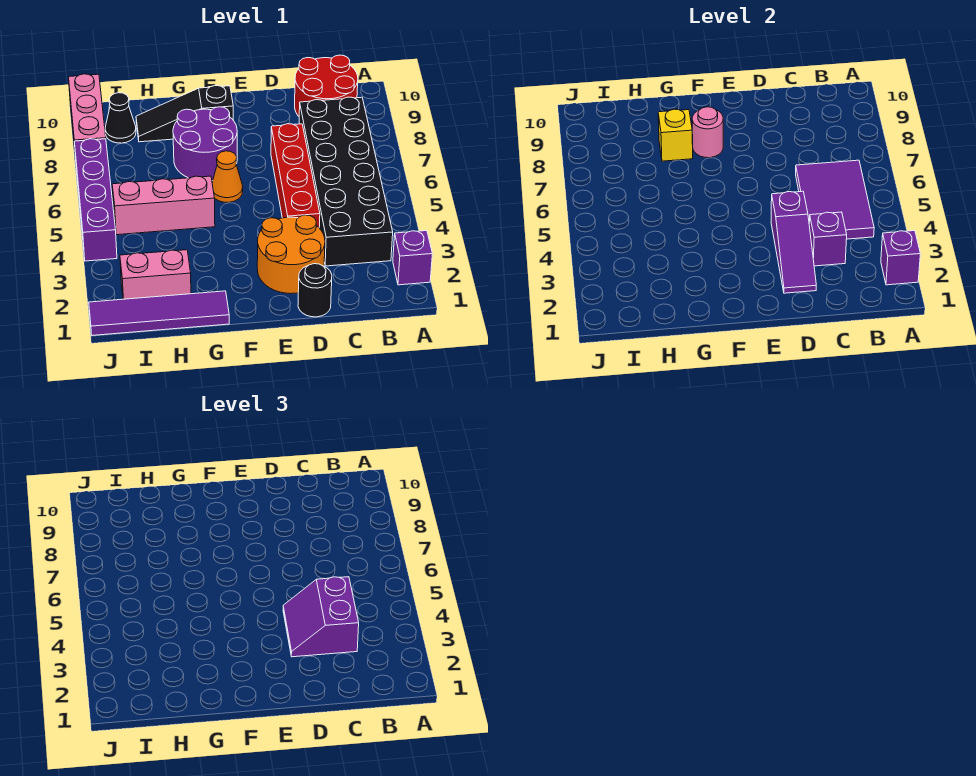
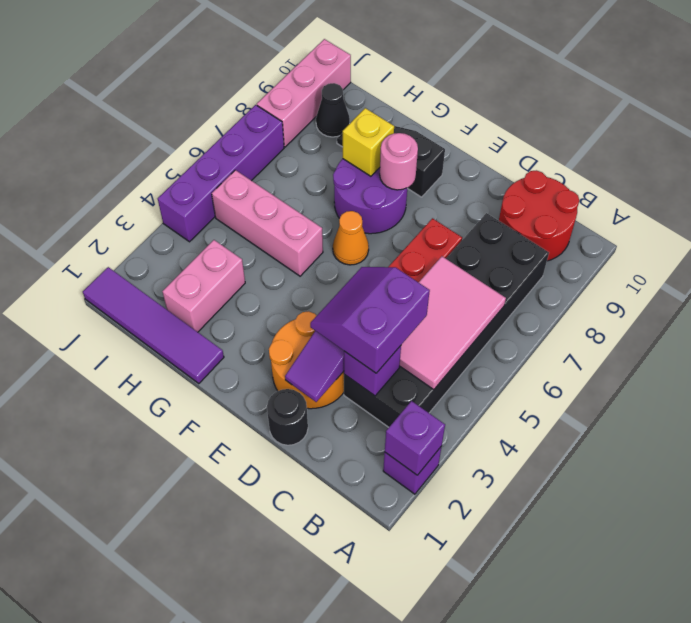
purple 2x3 tile [796,160,874,239] -> pink 2x3 tile [400,257,506,390]
pink 1x2 brick [120,250,191,299] -> pink 1x2 brick turned to [162,240,245,332]

